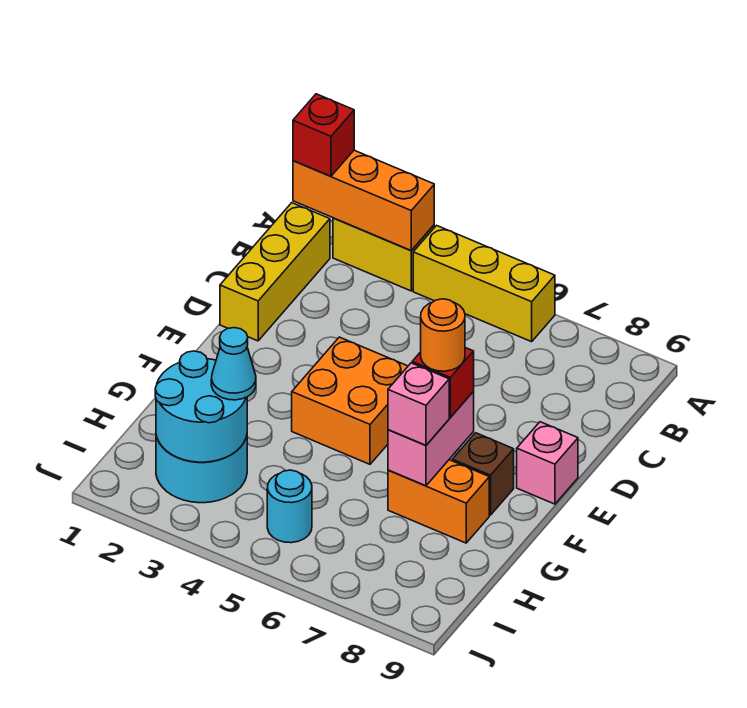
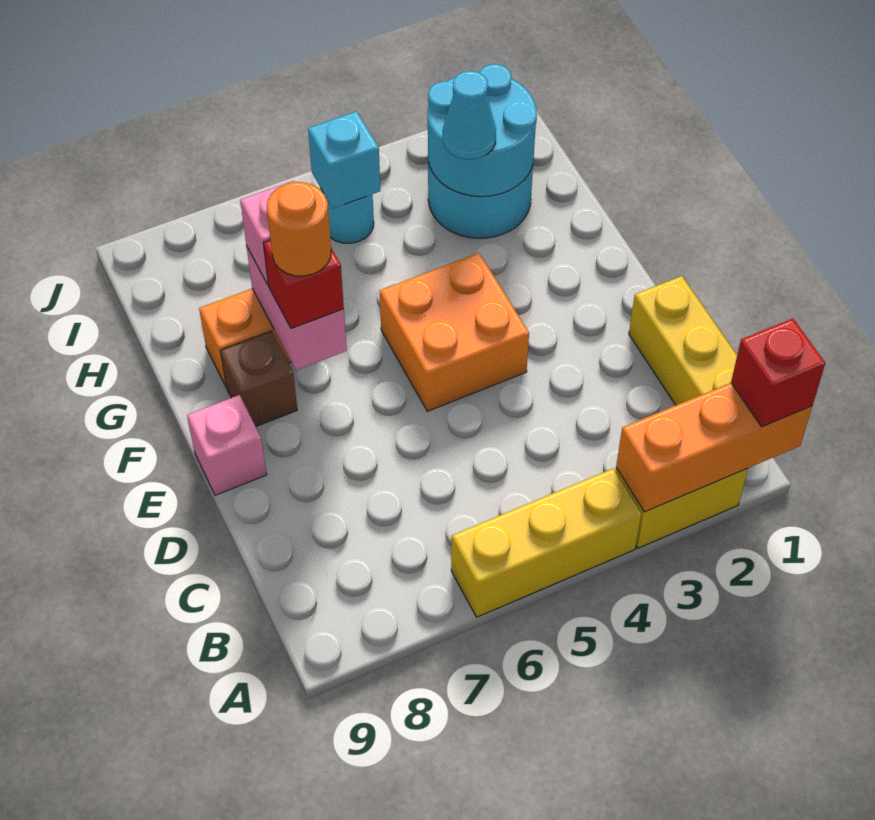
none -> cyan 1x1 brick [308,111,380,208]

